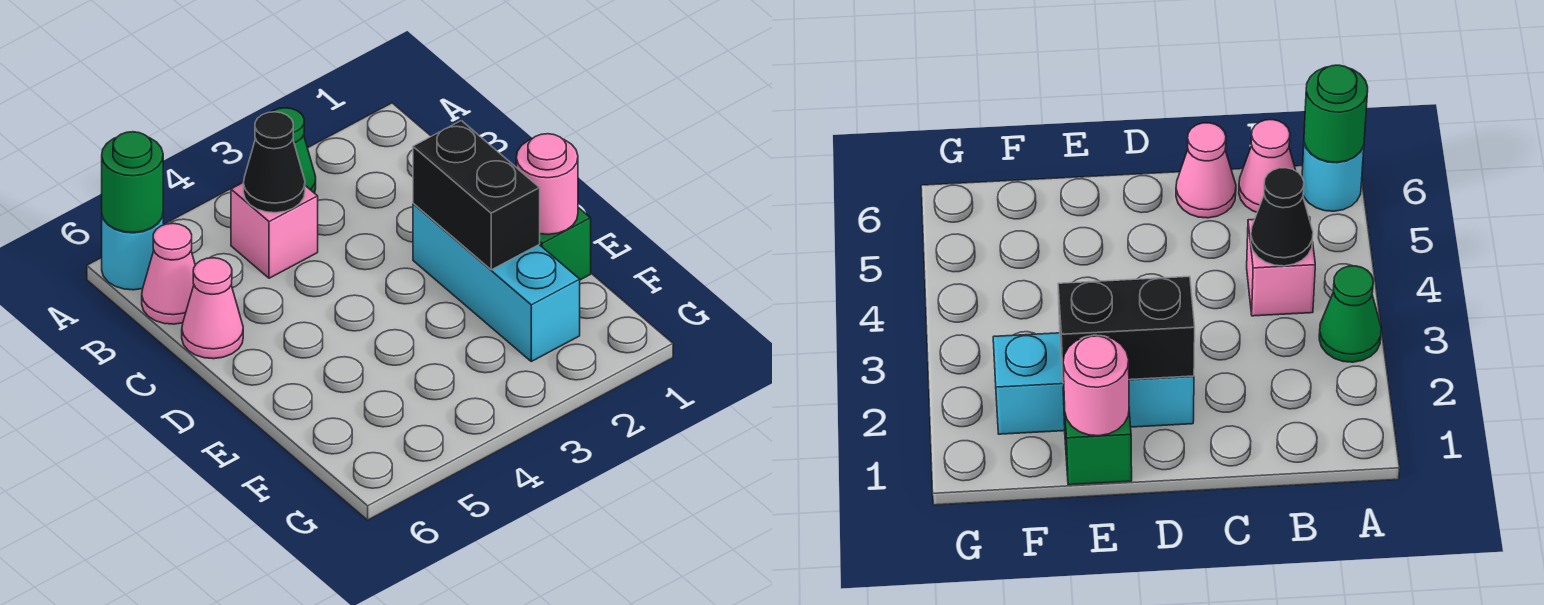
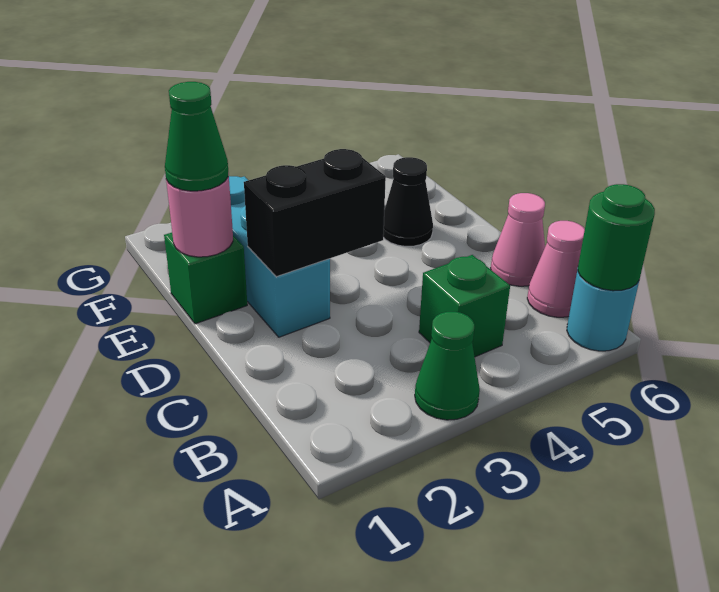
pink 1x1 brick [231,183,318,278] -> green 1x1 brick [419,255,510,357]
black 1x1 cone [243,112,305,213] -> black 1x1 cone moved to [383,157,433,246]
black 1x2 brick [413,121,540,270] -> black 1x2 brick turned to [244,149,386,277]
none -> green 1x1 cone [165,82,228,191]

